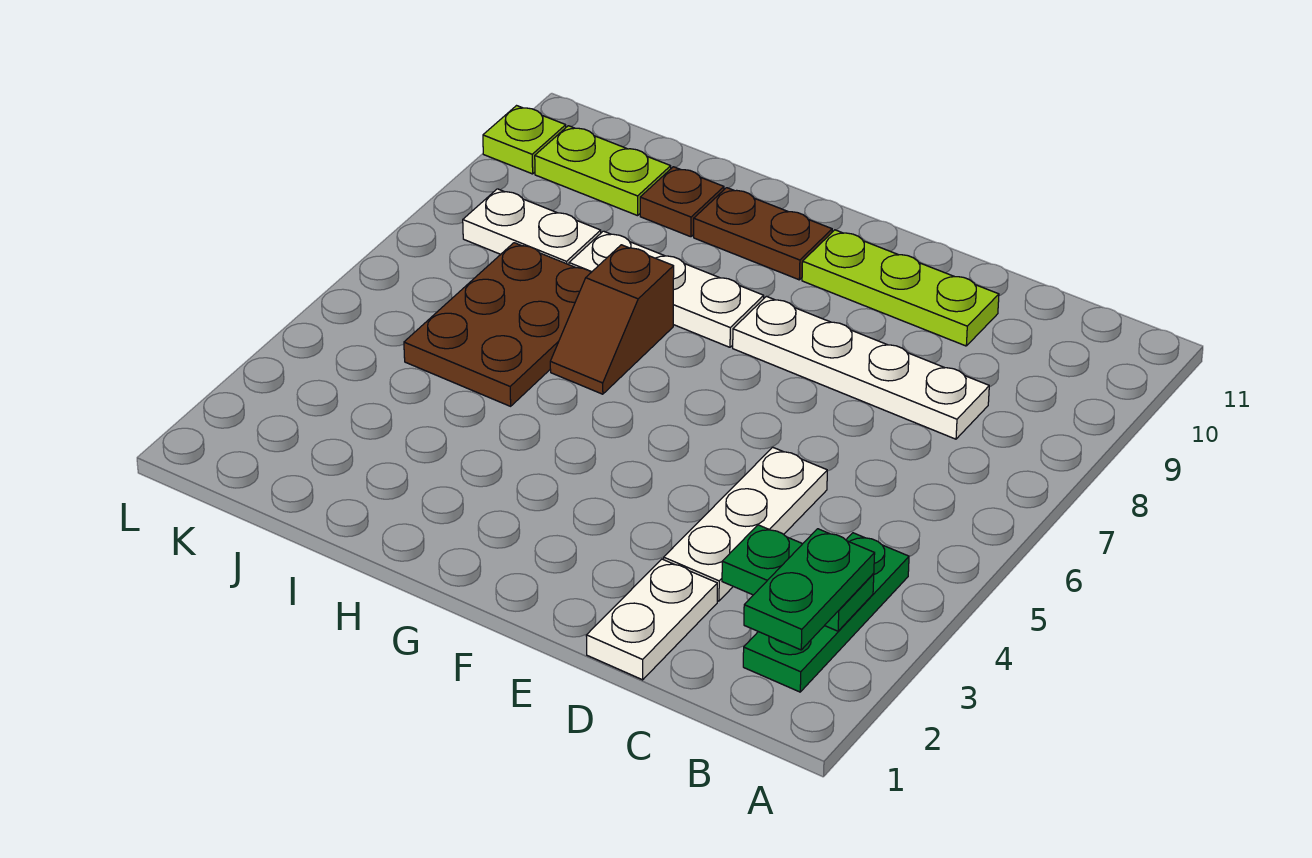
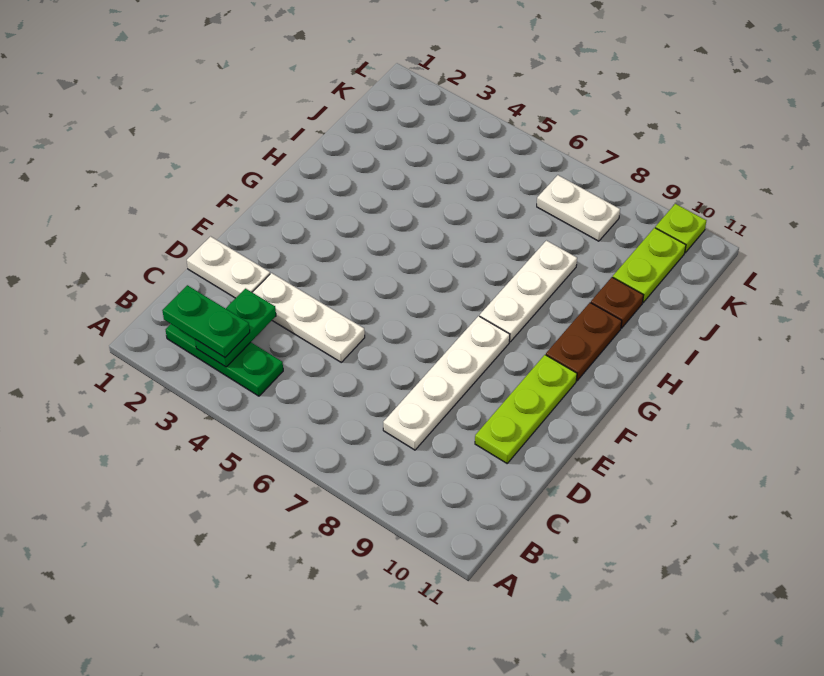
brown 1x2 slope [550,245,674,394] -> none
brown 2x3 plate [404,243,591,406] -> none
white 1x2 plate [463,189,601,265] -> white 1x2 plate turned to [537,175,620,241]

